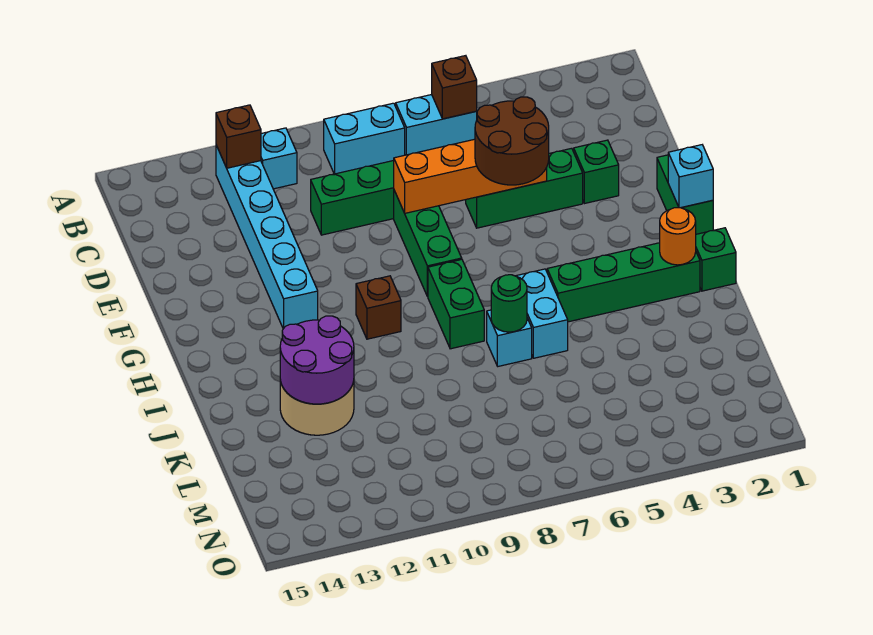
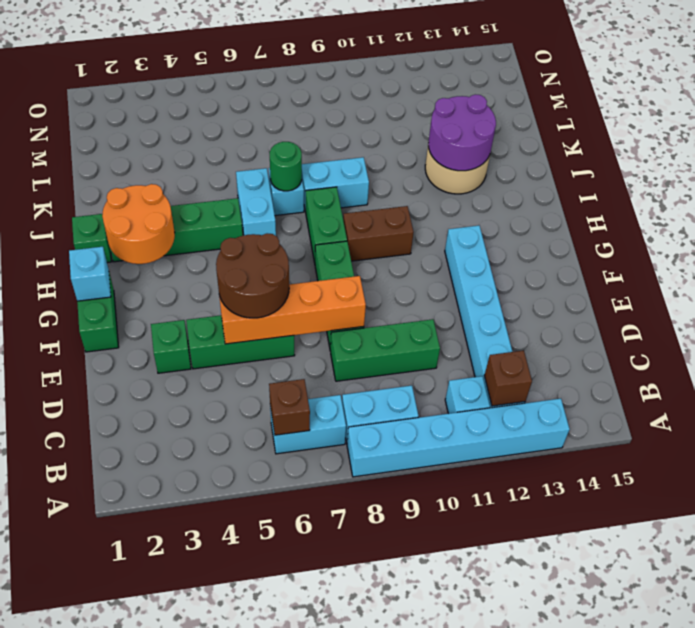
none -> cyan 1x6 brick [347,399,570,477]
brown 1x1 brick [356,276,401,339] -> brown 1x2 brick [343,206,414,261]
orange 1x1 round brick [660,208,696,265] -> orange 2x2 round brick [102,184,175,264]
none -> cyan 1x2 brick [302,157,369,212]

